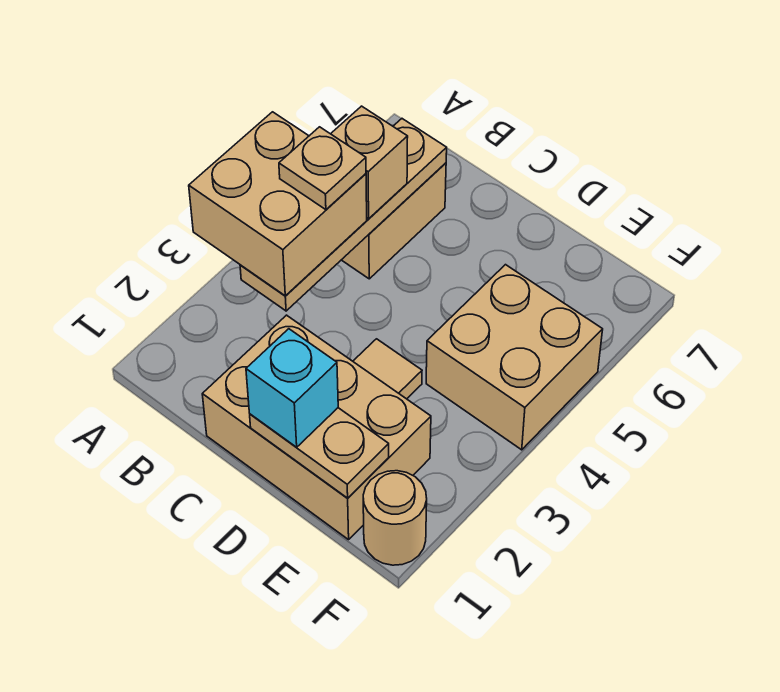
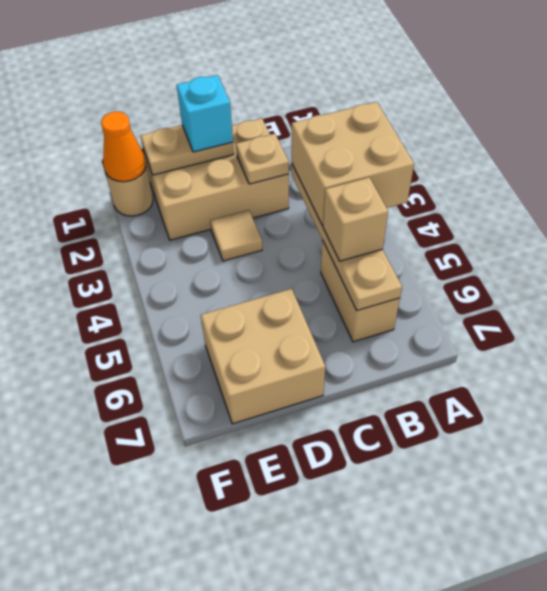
tan 1x1 plate [279,127,366,210] -> tan 1x1 plate moved to [236,134,289,184]
tan 2x2 brick [426,265,603,450] -> tan 2x2 brick moved to [201,289,325,424]
none -> orange 1x1 cone [101,112,146,182]

